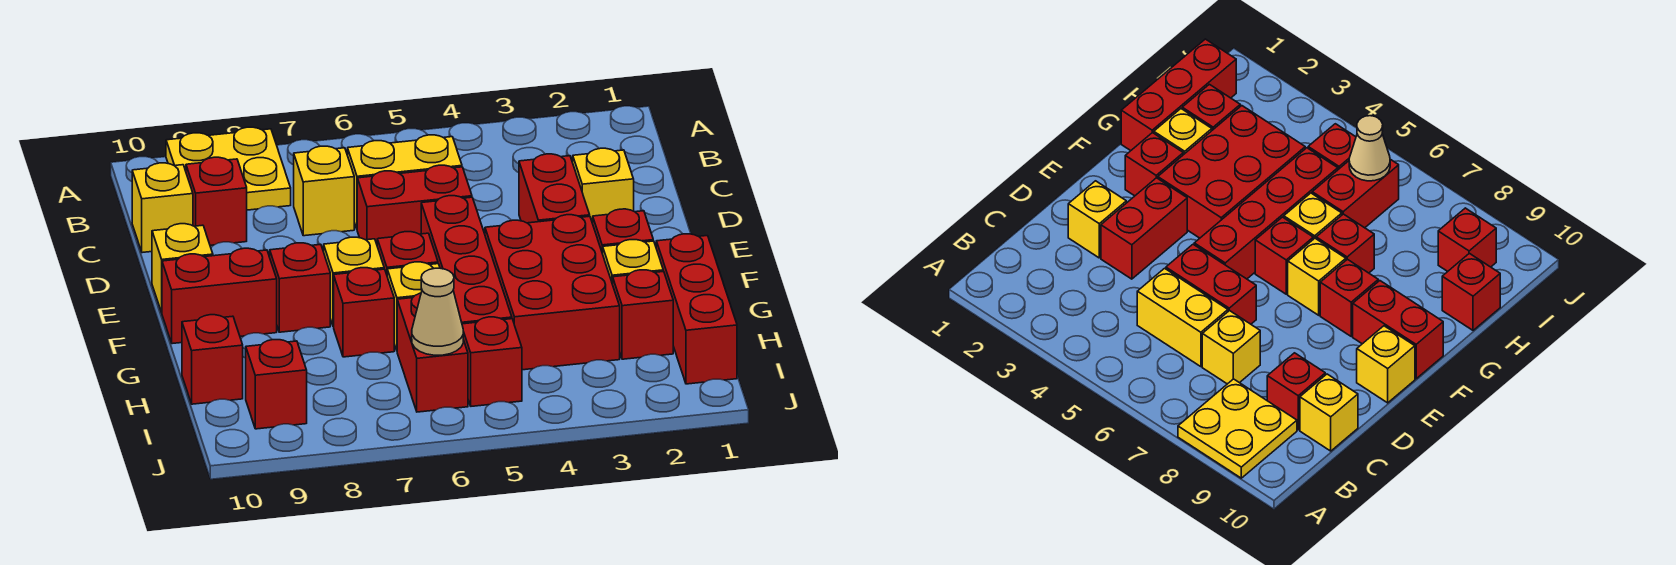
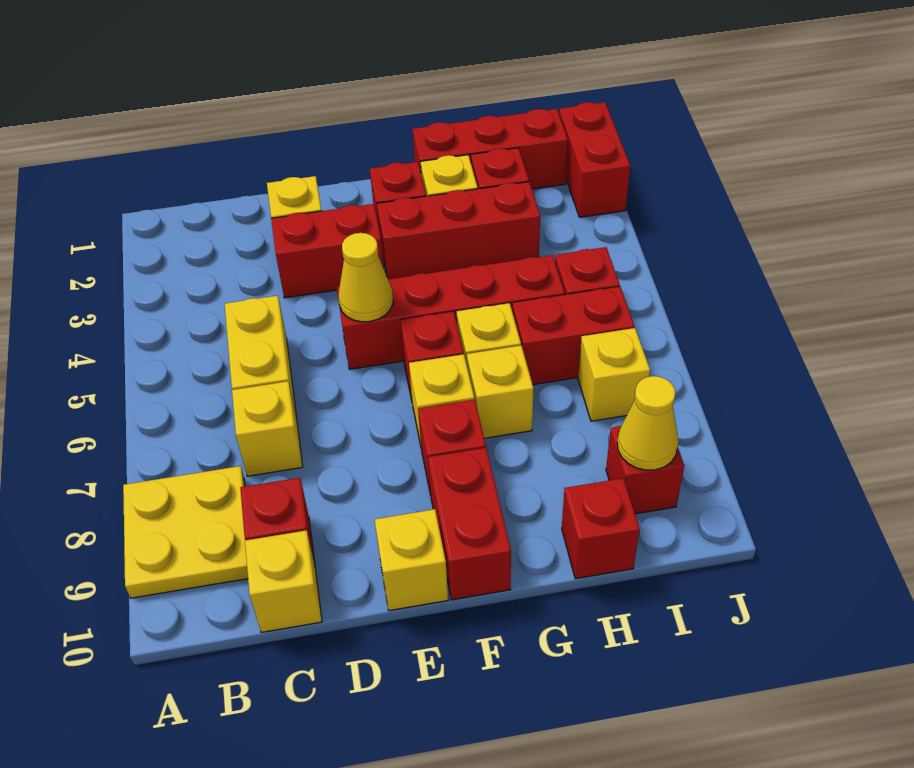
red 1x2 brick [357,165,472,244] -> red 1x2 brick moved to [559,102,630,217]
none -> yellow 1x1 cone [339,233,393,322]
red 2x3 brick [485,215,620,370] -> red 1x3 brick [377,182,540,279]
red 1x1 brick [334,268,394,357] -> yellow 1x1 brick [467,346,534,438]
tan 1x1 cone [412,268,463,355] -> none
none -> yellow 1x1 brick [578,328,650,421]
none -> yellow 1x1 cone [617,376,679,470]

